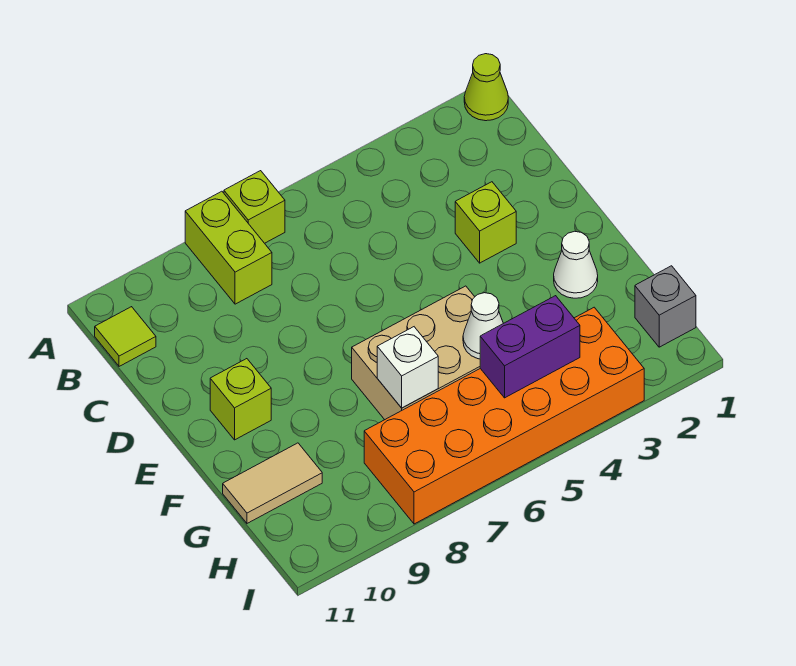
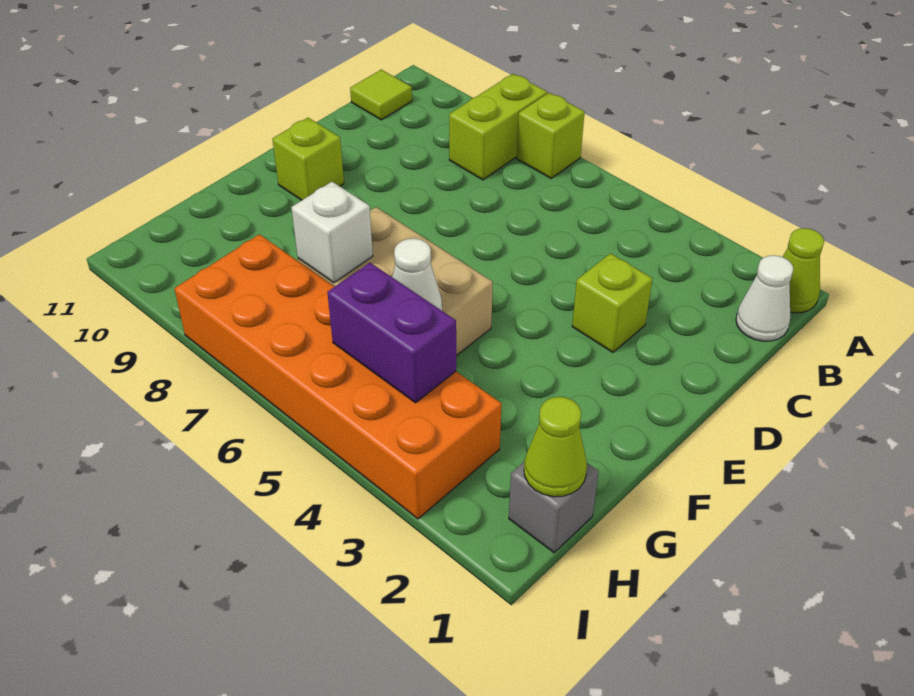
white 1x1 cone [554,231,598,298] -> white 1x1 cone moved to [736,255,793,341]
tan 1x2 tile [223,443,322,523] -> none
none -> lime 1x1 cone [524,397,587,497]

